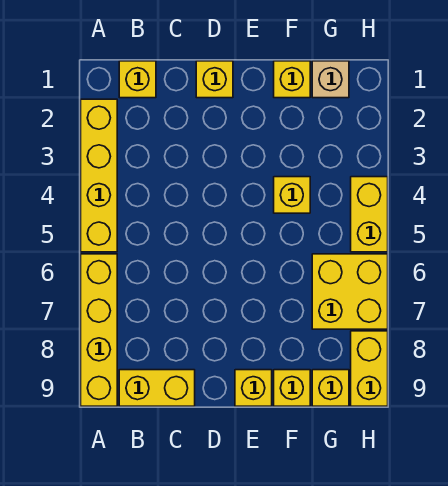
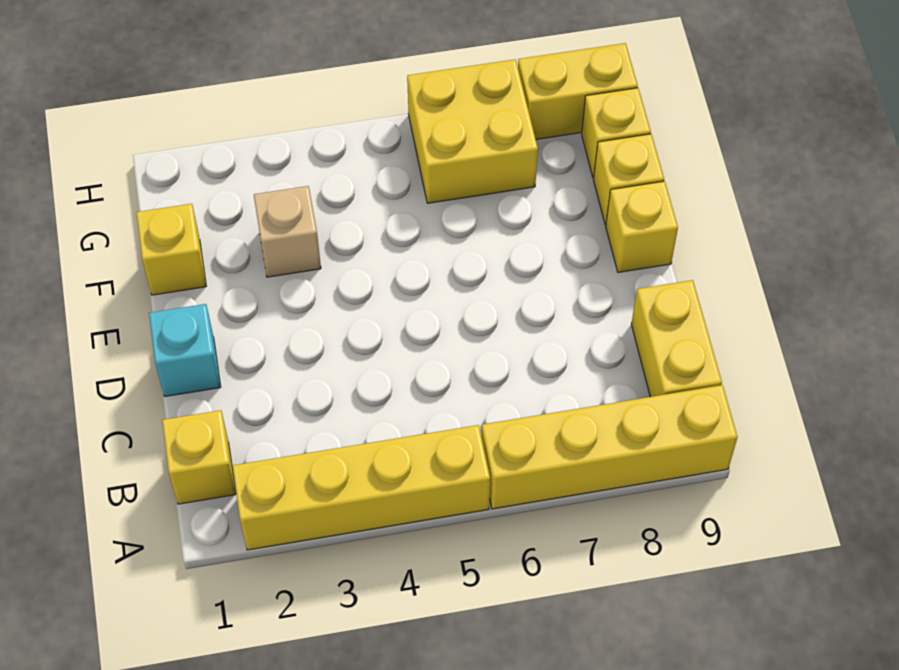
yellow 1x1 brick [196,61,233,98] -> cyan 1x1 brick [149,304,221,397]
yellow 1x1 brick [274,177,310,213] -> none
tan 1x1 brick [312,61,349,98] -> tan 1x1 brick moved to [254,186,321,277]
yellow 1x2 brick [351,177,388,252] -> none

